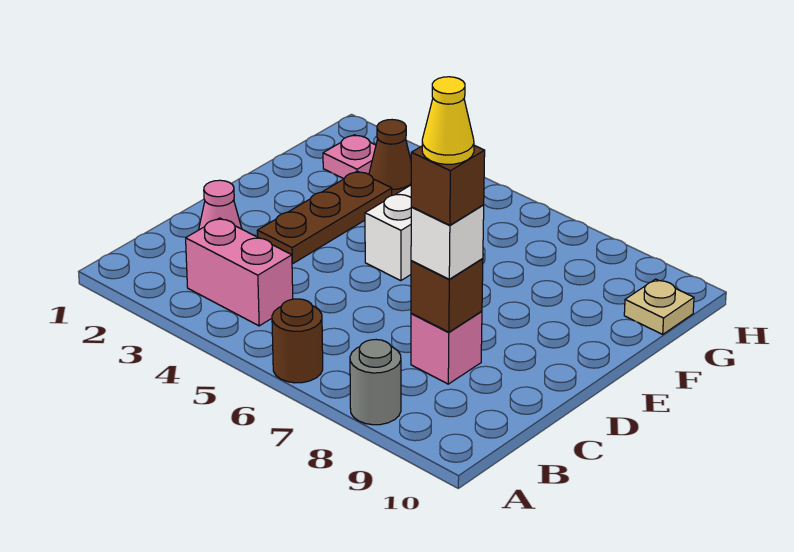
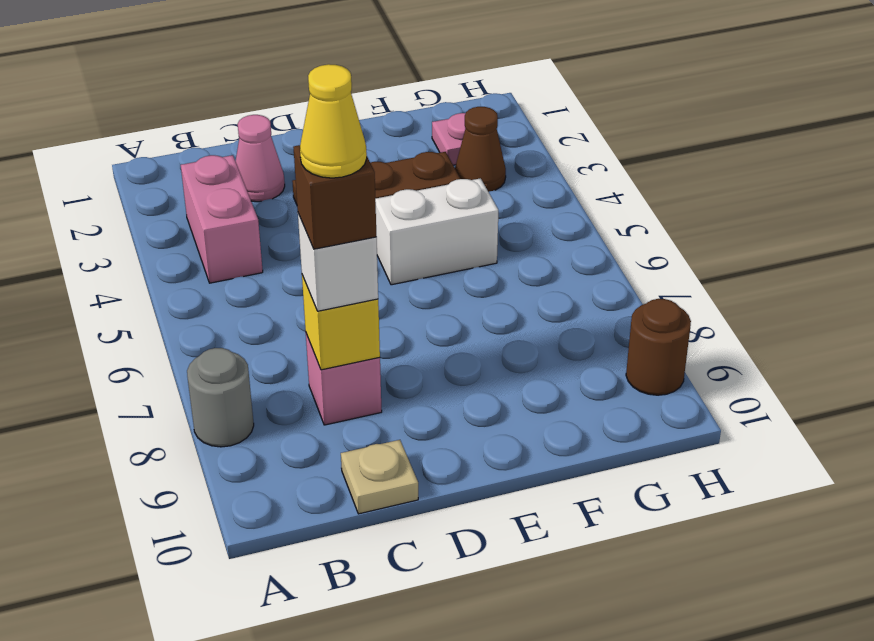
brown 1x1 round brick [272,299,323,383] -> brown 1x1 round brick moved to [626,299,691,395]
brown 1x1 brick [411,259,483,332] -> yellow 1x1 brick [302,275,380,370]
tan 1x1 plate [624,279,694,334] -> tan 1x1 plate moved to [341,440,418,514]

